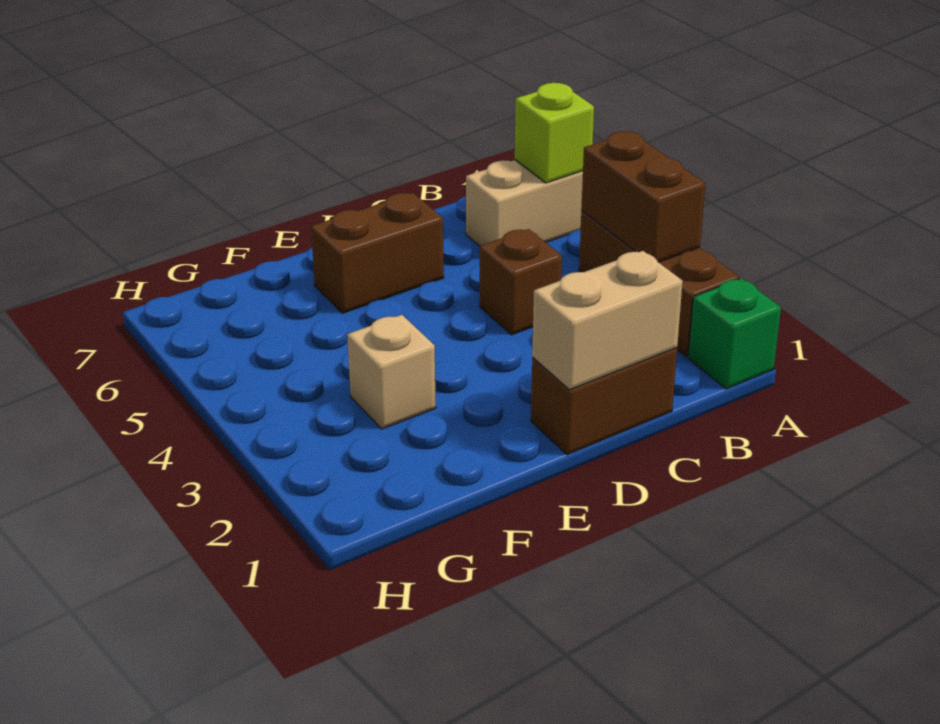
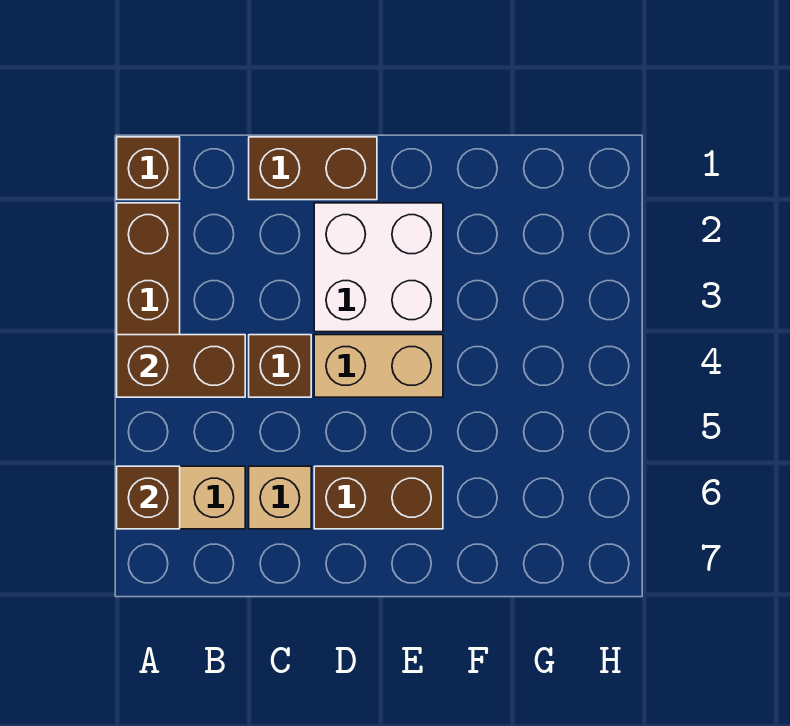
green 1x1 brick [688,278,781,389] -> brown 1x1 brick [117,137,180,200]
brown 1x2 brick [581,131,705,262] -> brown 1x2 brick turned to [117,335,245,397]
lime 1x1 brick [515,83,594,183] -> brown 1x1 brick [117,466,180,529]
tan 1x2 brick [532,251,683,390] -> tan 1x2 brick moved to [314,335,443,397]
none -> white 2x2 brick [314,203,443,332]
tan 1x1 brick [347,315,436,429] -> tan 1x1 brick moved to [249,466,311,529]

